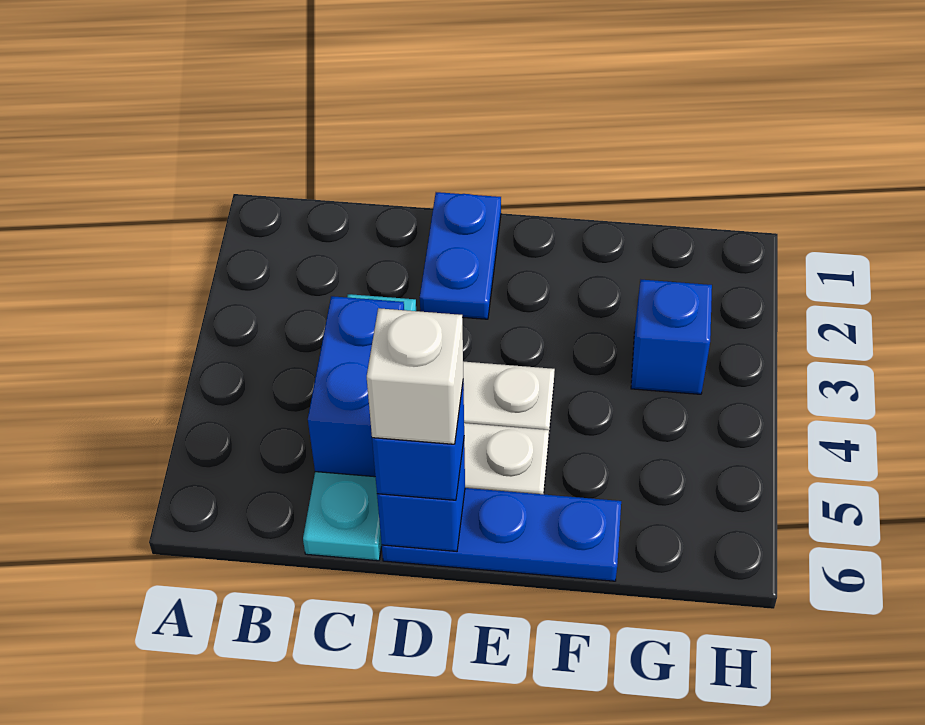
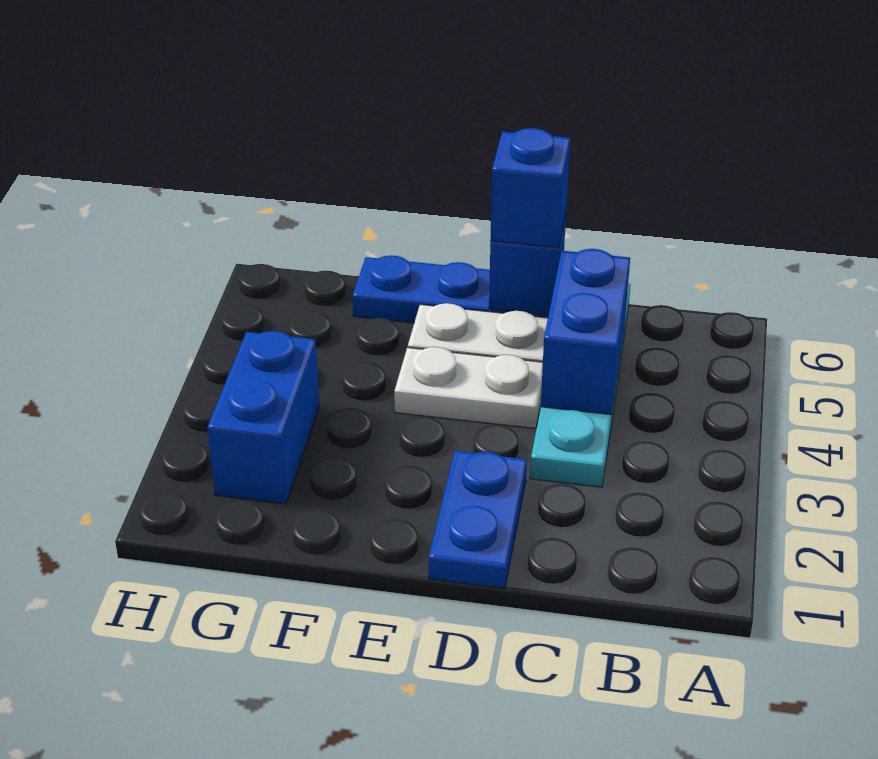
white 1x1 brick [367,308,463,444] -> none
blue 1x1 brick [631,280,712,394] -> blue 1x2 brick [207,331,319,504]

